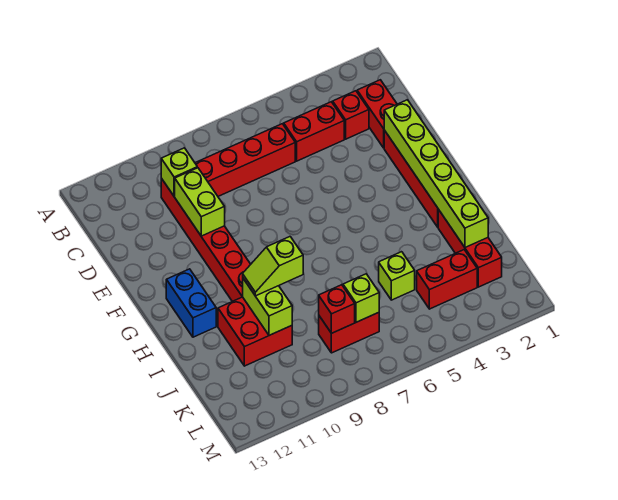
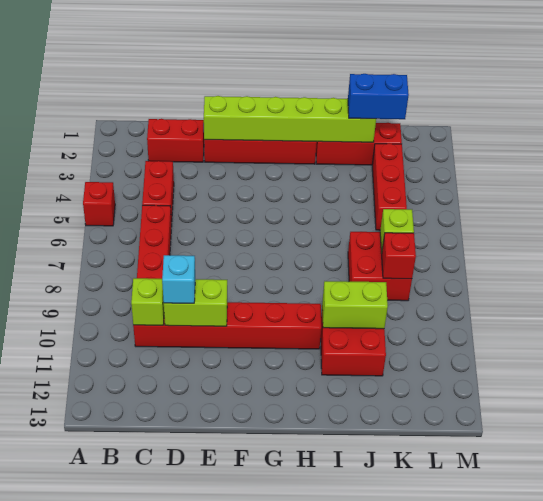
red 1x1 brick [333,91,369,139] -> red 1x1 brick moved to [83,182,115,226]
none -> cyan 1x1 brick [162,255,195,303]
blue 1x2 brick [166,269,216,337] -> blue 1x2 brick moved to [348,74,409,119]
lime 1x2 slope [243,237,303,296] -> none
lime 1x1 brick [379,252,415,300] -> none
red 1x2 brick [417,250,477,309] -> red 1x3 brick [372,144,407,230]
red 1x2 brick [319,312,379,353] -> red 2x2 brick [348,232,412,301]

